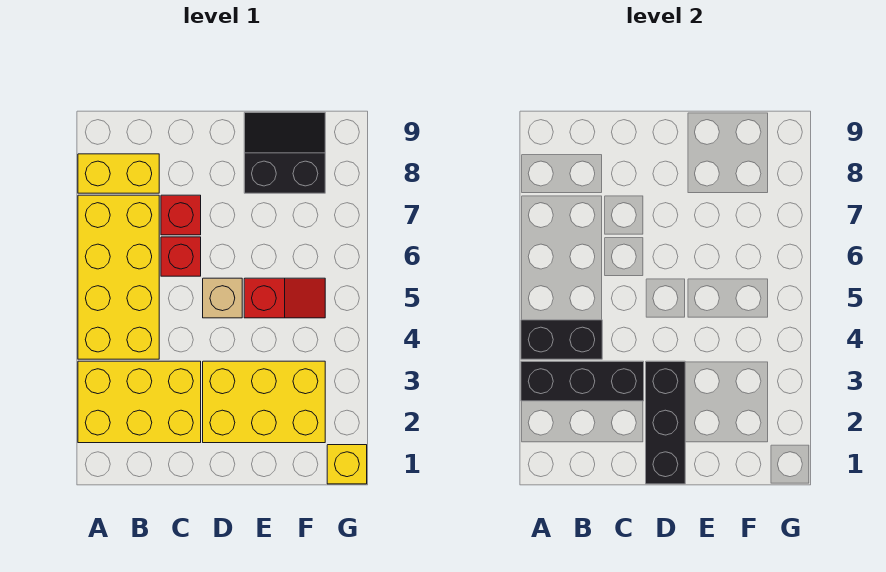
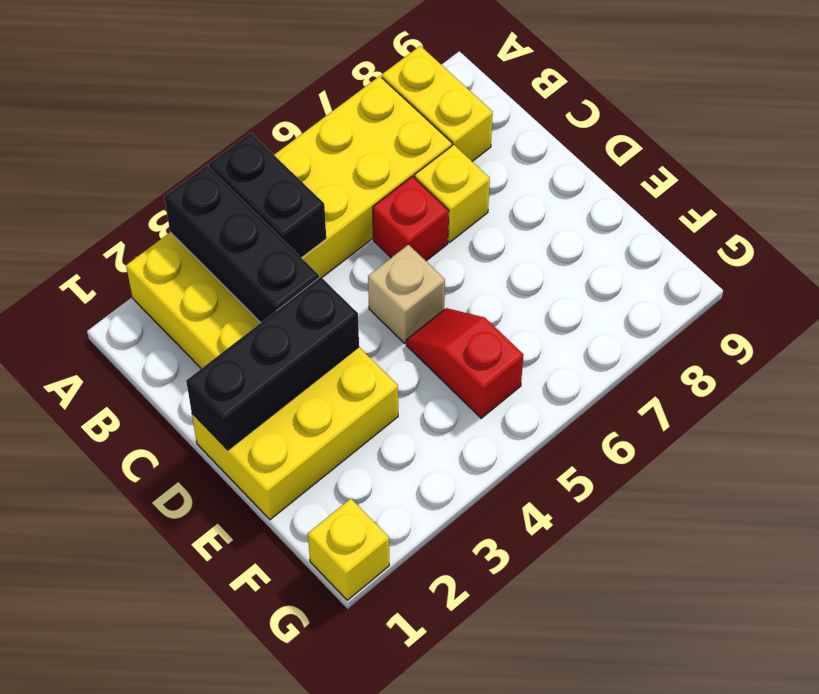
red 1x1 brick [161,195,201,235] -> yellow 1x1 brick [415,145,490,242]
yellow 2x3 brick [203,361,325,443] -> yellow 2x3 brick turned to [192,347,398,520]
red 1x2 slope [244,278,325,318] -> red 1x2 slope turned to [406,308,524,418]
black 2x2 slope [244,112,325,193] -> none

